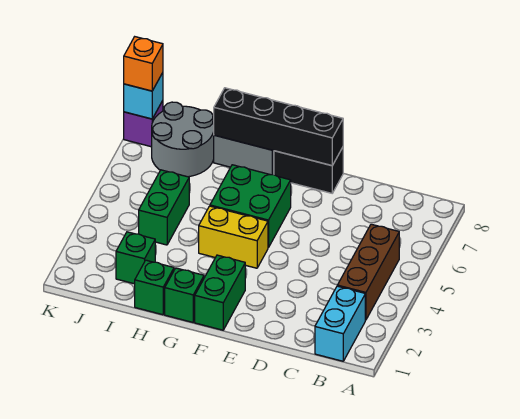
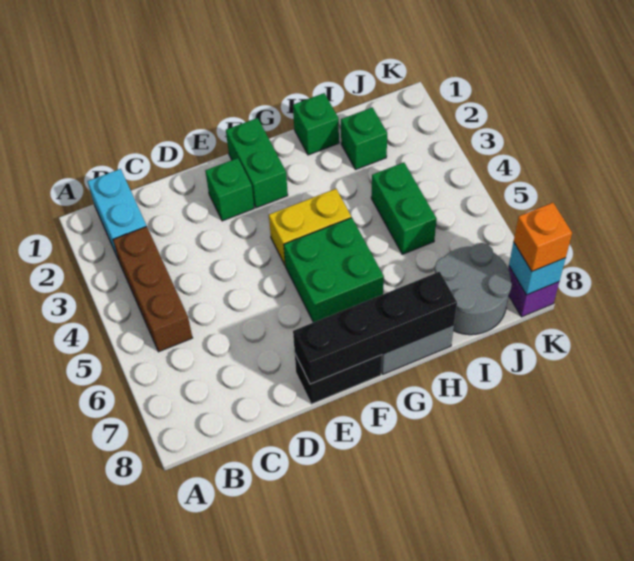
green 1x1 brick [165,268,204,322] -> green 1x1 brick moved to [205,158,254,221]

